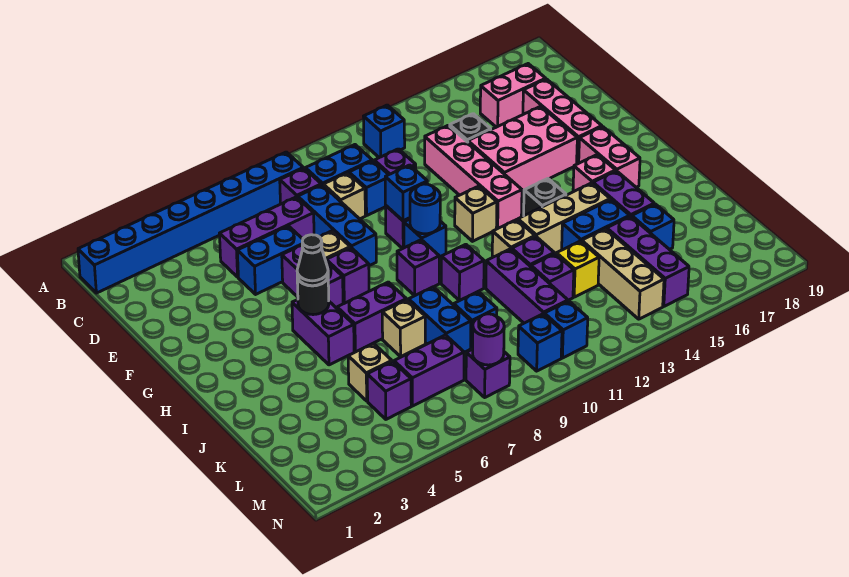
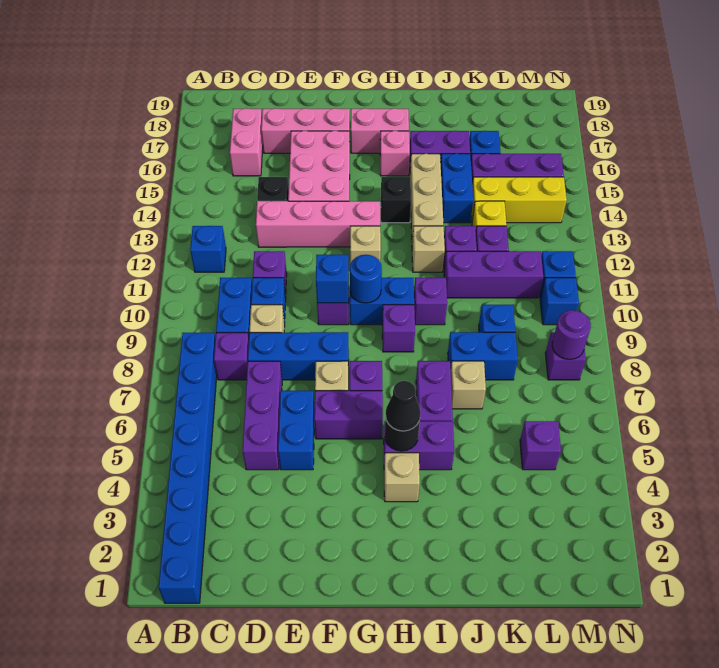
blue 1x1 brick [404,219,446,258] -> blue 1x2 brick [350,278,414,325]
tan 1x1 brick [348,343,392,401] -> tan 1x1 brick moved to [384,453,420,502]
tan 1x3 brick [582,229,664,319] -> yellow 1x3 brick [471,177,567,223]
purple 1x2 brick [394,335,464,406] -> none

